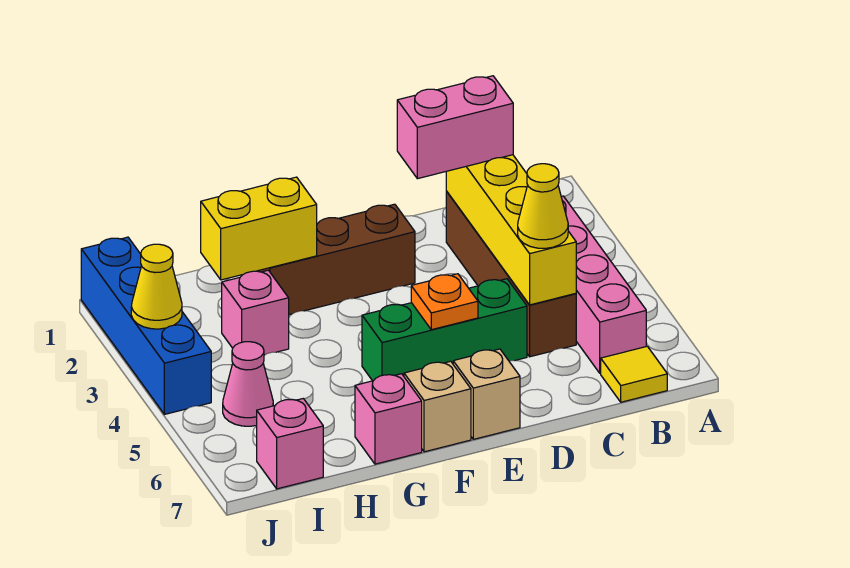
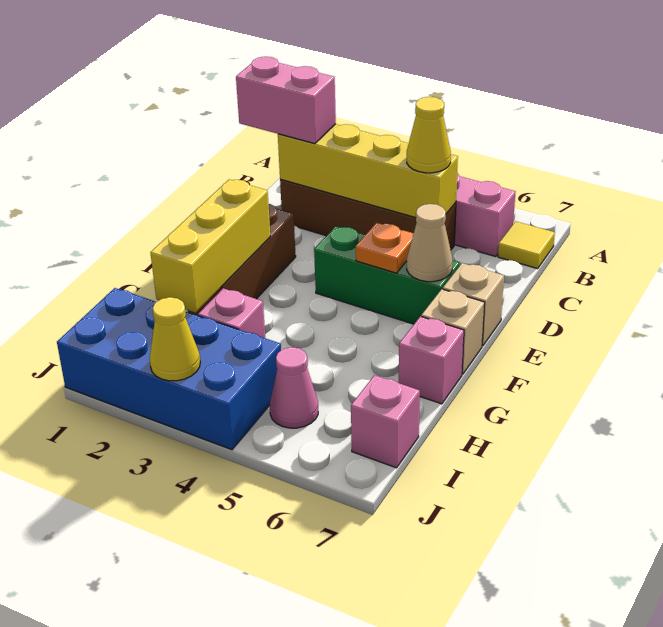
pink 1x2 brick [397,76,513,179] -> pink 1x2 brick turned to [236,57,336,144]
green 1x3 brick [362,279,527,381] -> green 1x3 brick turned to [314,226,460,324]
none -> tan 1x1 cone [407,204,453,282]
yellow 1x2 brick [201,177,317,280] -> yellow 1x3 brick [150,179,270,313]
blue 1x4 brick [81,237,211,414] -> blue 2x4 brick [57,288,281,450]

